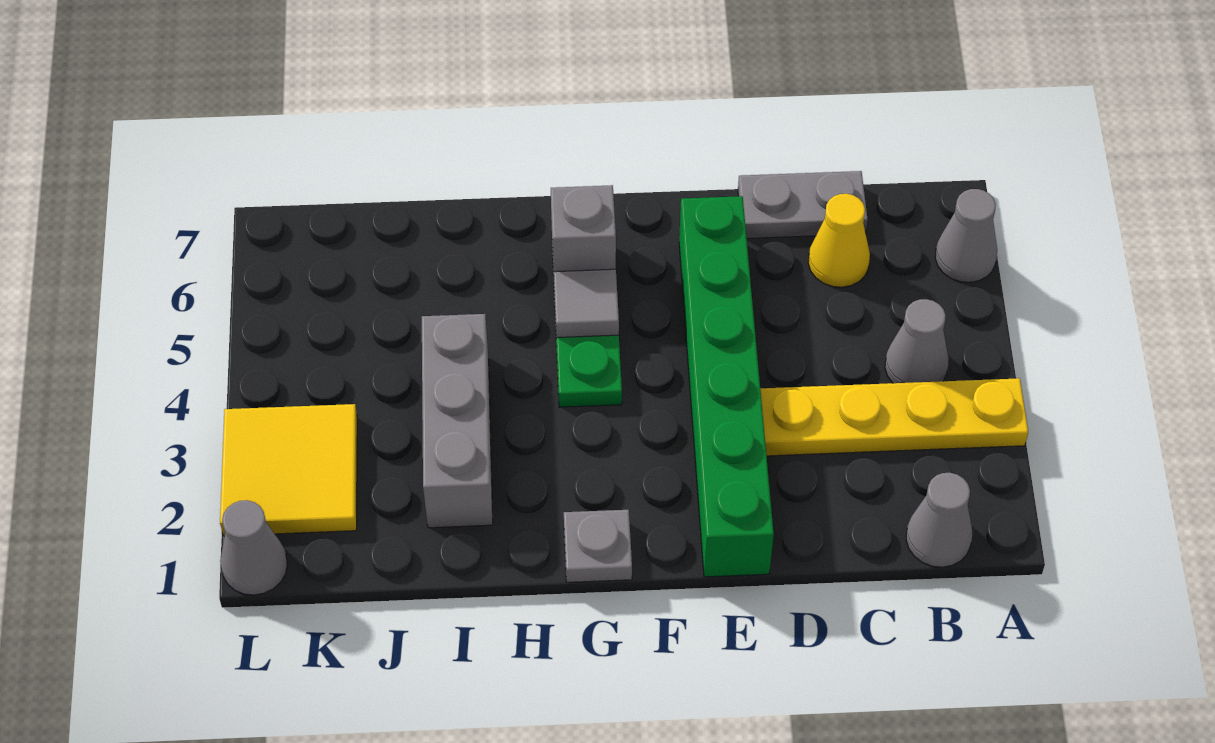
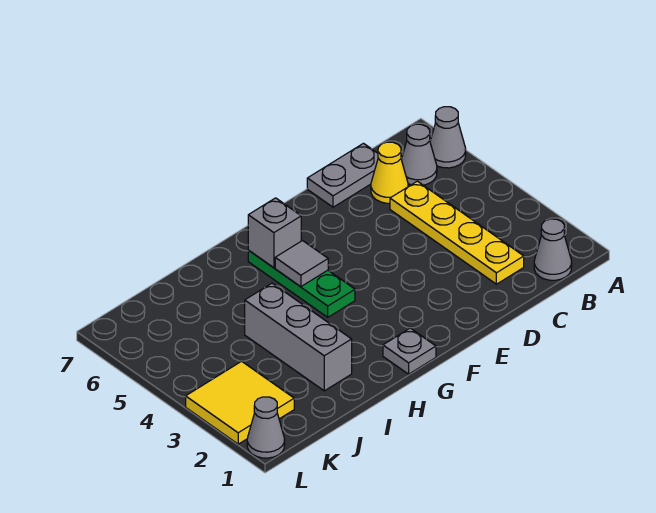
yellow 1x4 plate [760,378,1028,456] -> yellow 1x4 plate turned to [390,181,524,284]
grey 1x1 cone [885,299,949,383] -> grey 1x1 cone moved to [401,124,437,185]
green 1x6 brick [679,196,774,577] -> none

